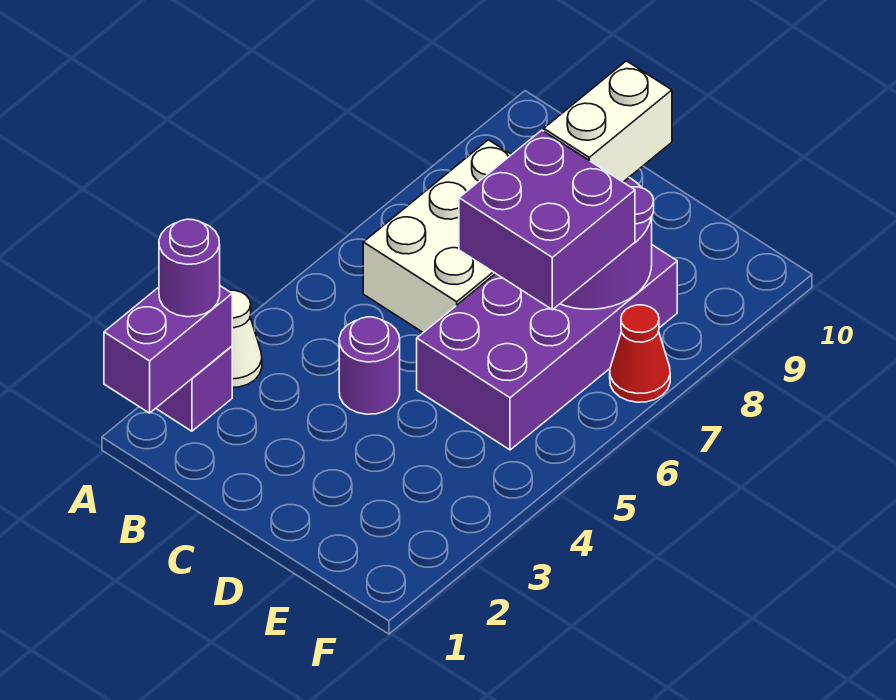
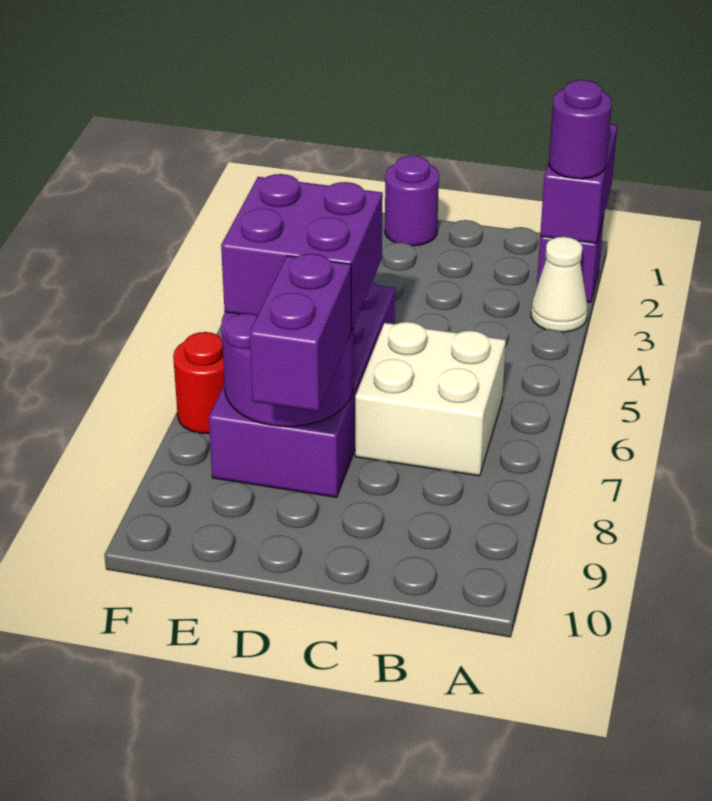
white 2x3 brick [363,140,511,333] -> white 2x2 brick [355,322,506,476]
purple 1x1 round brick [339,317,400,414] -> purple 1x1 round brick moved to [385,156,439,246]
white 1x2 brick [544,61,672,182] -> purple 1x2 brick [249,254,351,411]
red 1x1 cone [610,305,670,402] -> red 1x1 round brick [173,332,224,433]

